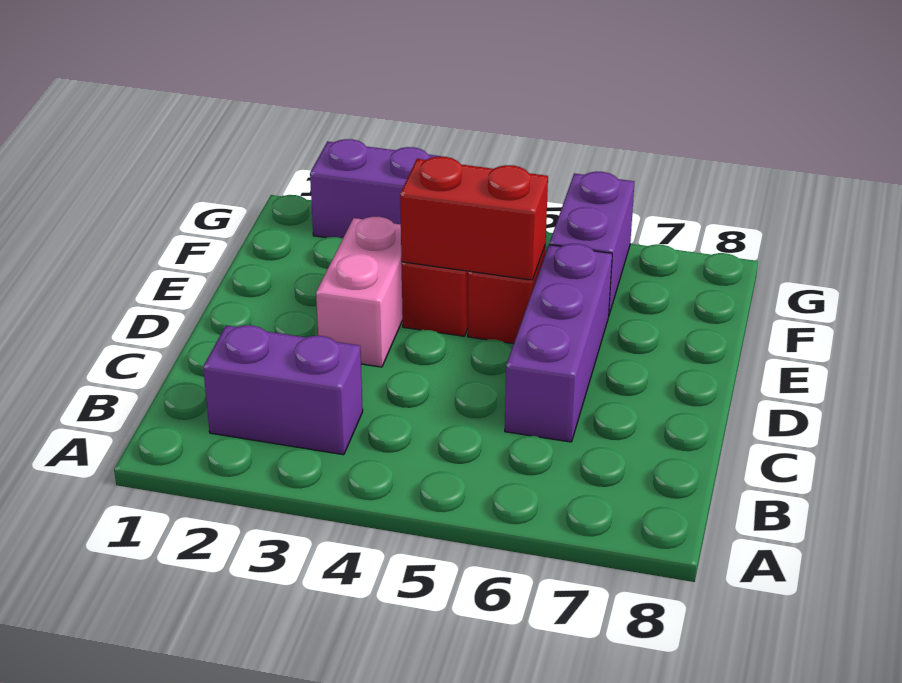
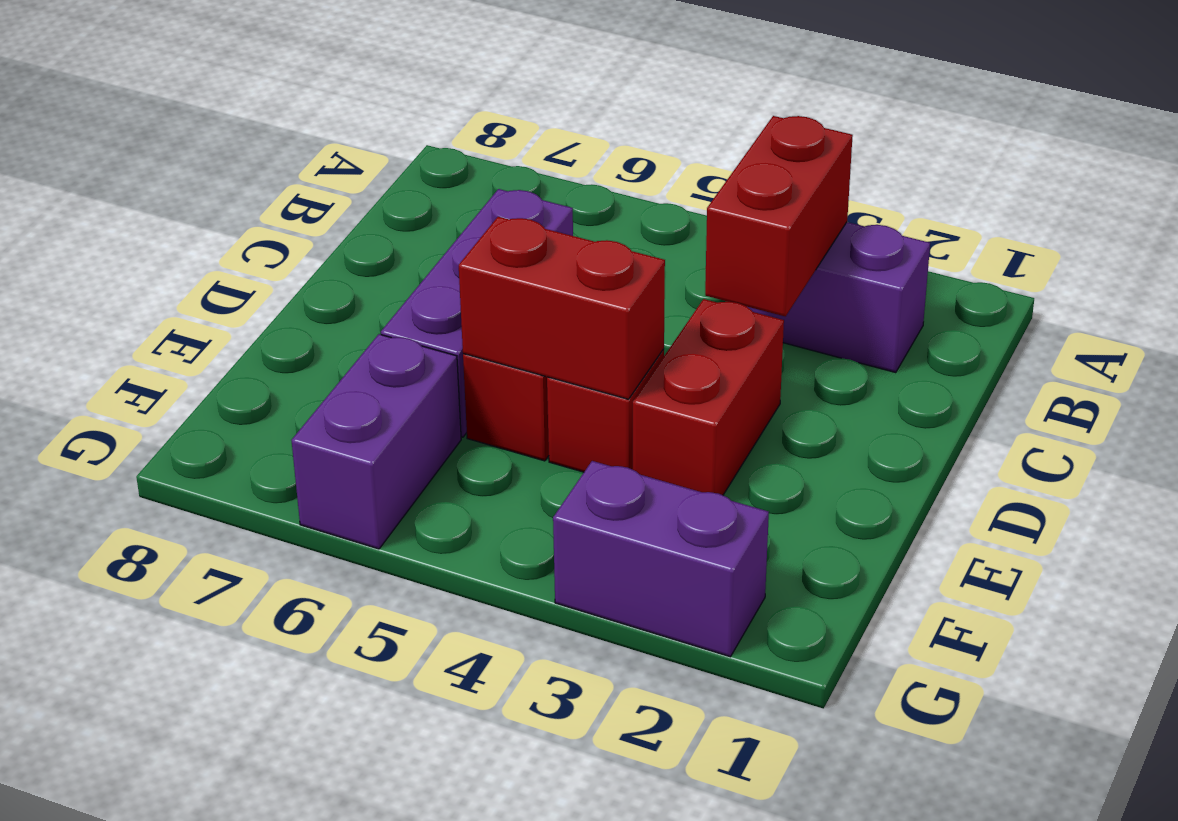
none -> red 1x2 brick [705,116,853,317]
pink 1x2 brick [316,217,403,367] -> red 1x2 brick [633,299,784,495]

